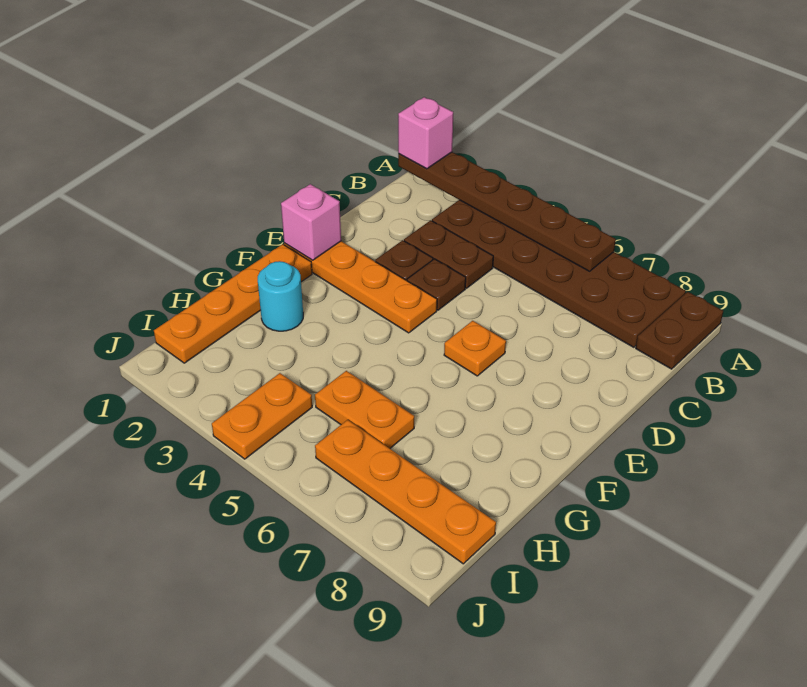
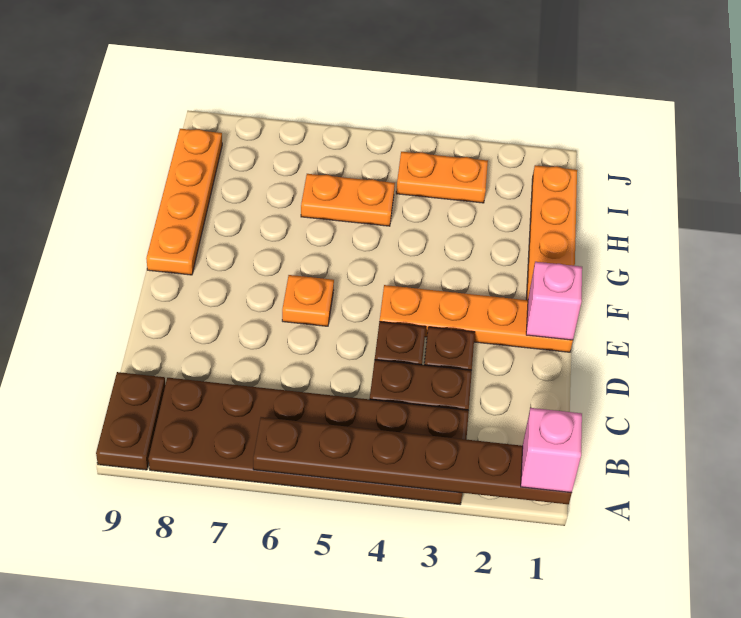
cyan 1x1 round brick [258,261,303,331] -> none
orange 1x2 plate [212,373,312,459] -> orange 1x2 plate turned to [396,152,488,203]
orange 1x4 plate [315,420,496,564] -> orange 1x4 plate turned to [146,129,222,275]

